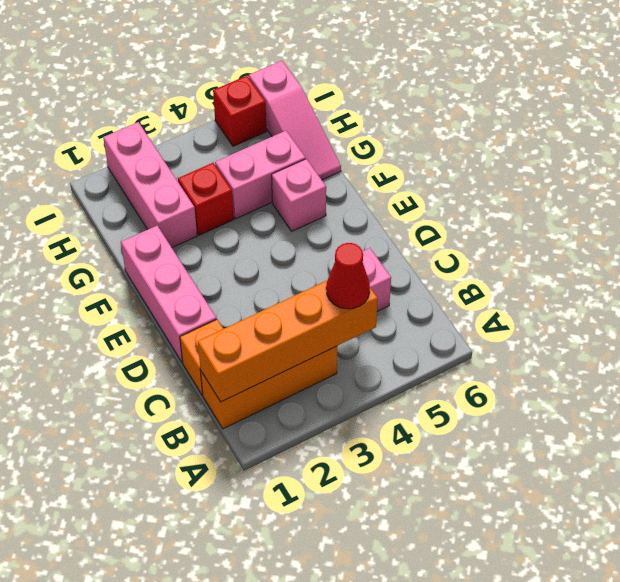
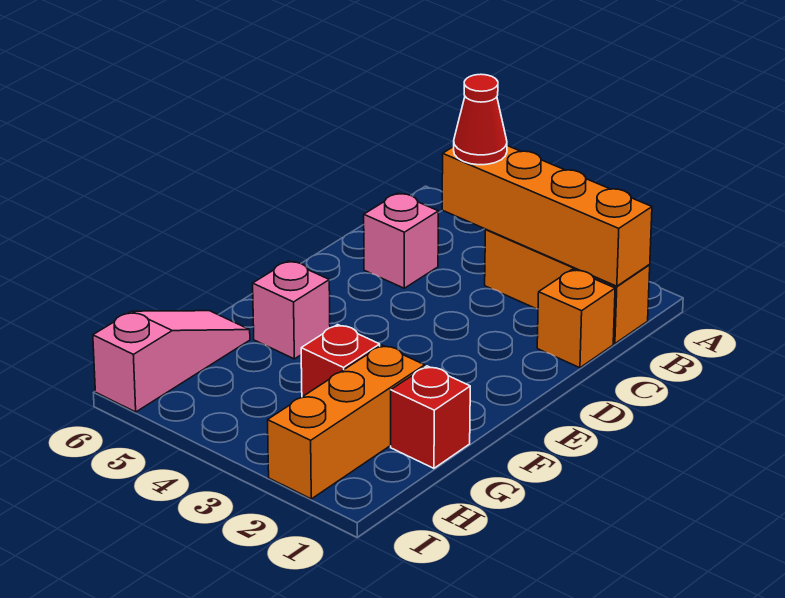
pink 1x3 brick [121,226,217,363] -> none
pink 1x3 brick [103,122,197,247] -> orange 1x3 brick [268,345,425,499]
pink 1x2 brick [215,131,306,219] -> none
red 1x1 brick [213,76,266,146] -> red 1x1 brick moved to [391,366,470,468]

